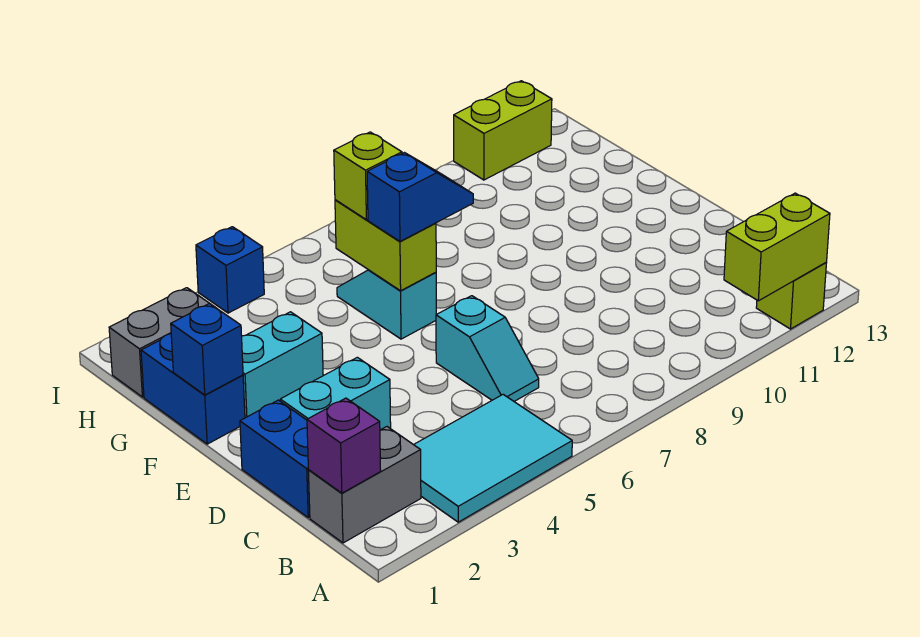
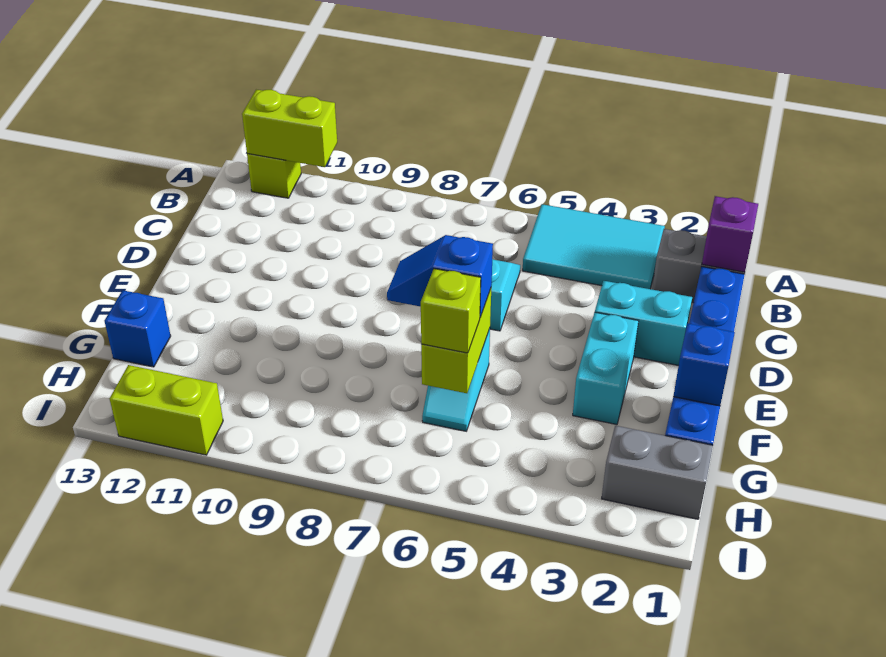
cyan 1x2 brick [242,312,323,418] -> cyan 1x2 brick turned to [573,312,638,425]
blue 1x1 brick [196,227,264,313] -> blue 1x1 brick moved to [105,290,171,367]

